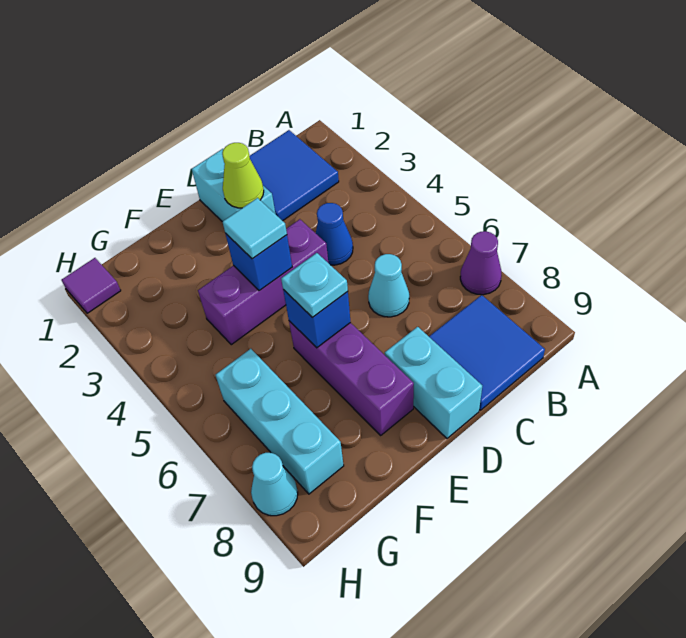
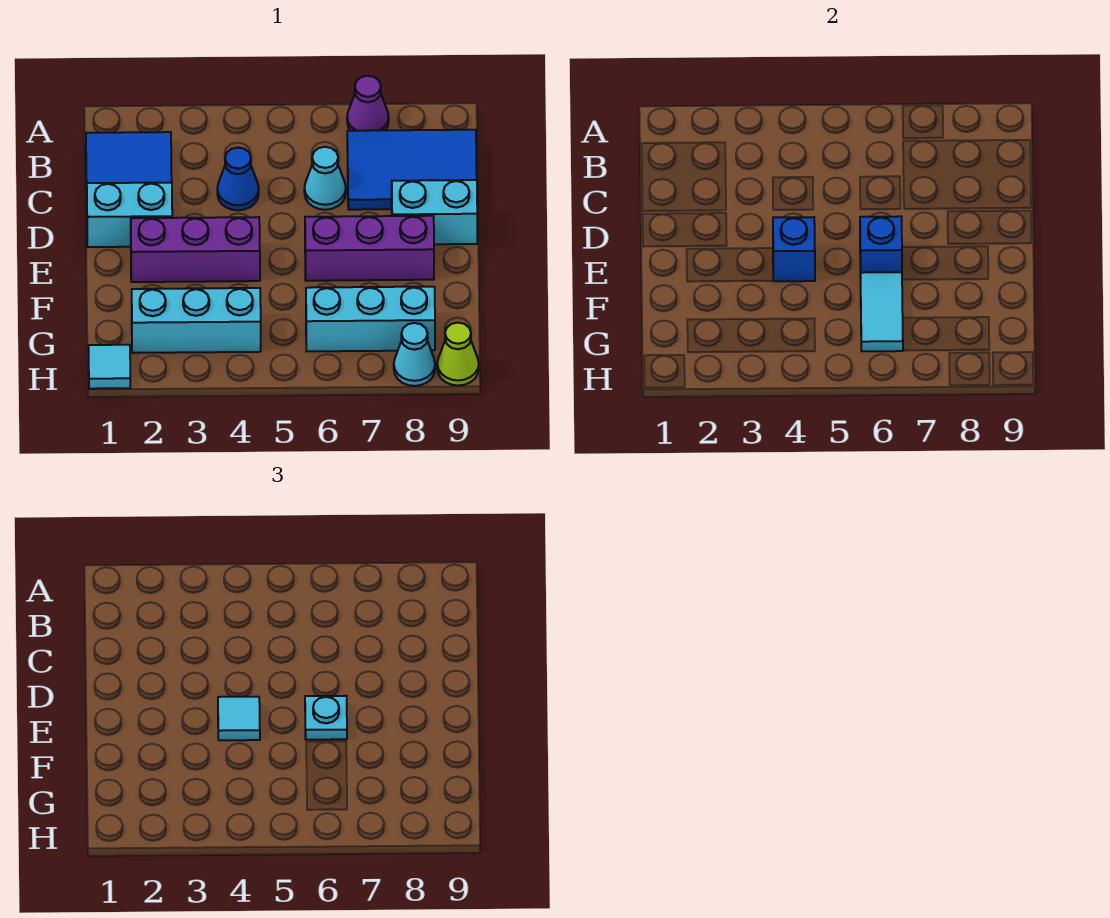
blue 2x2 tile [429,295,545,410] -> blue 2x3 tile [347,130,477,210]
lime 1x1 cone [222,143,264,208] -> lime 1x1 cone moved to [437,323,479,386]
purple 1x3 brick [198,219,328,345] -> purple 1x3 brick turned to [131,217,260,282]
none -> cyan 1x2 tile [861,272,903,351]
none -> cyan 1x3 brick [132,288,261,353]
purple 1x1 tile [62,258,121,313] -> cyan 1x1 tile [89,345,130,389]

